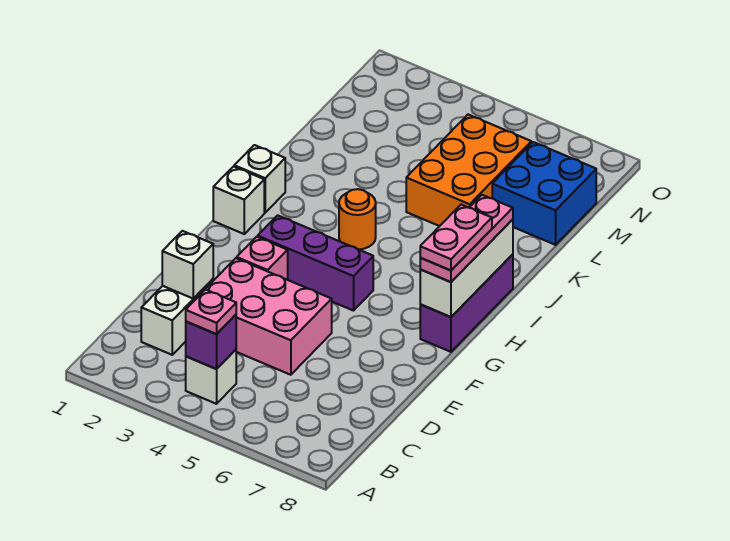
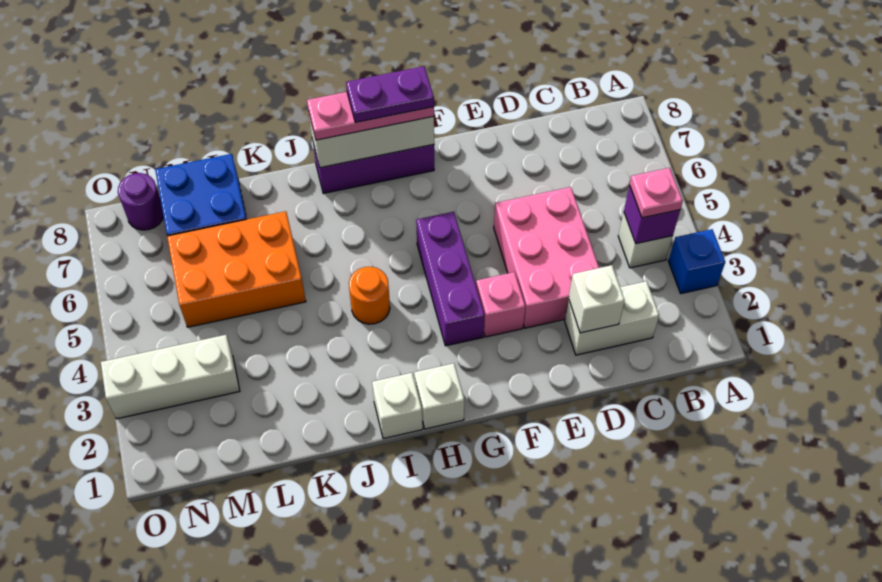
none -> blue 1x1 brick [668,229,725,294]
pink 1x2 plate [420,205,492,270] -> purple 1x2 plate [346,66,434,122]
none -> white 1x3 brick [101,335,240,419]
none -> purple 1x1 round brick [118,173,164,230]

